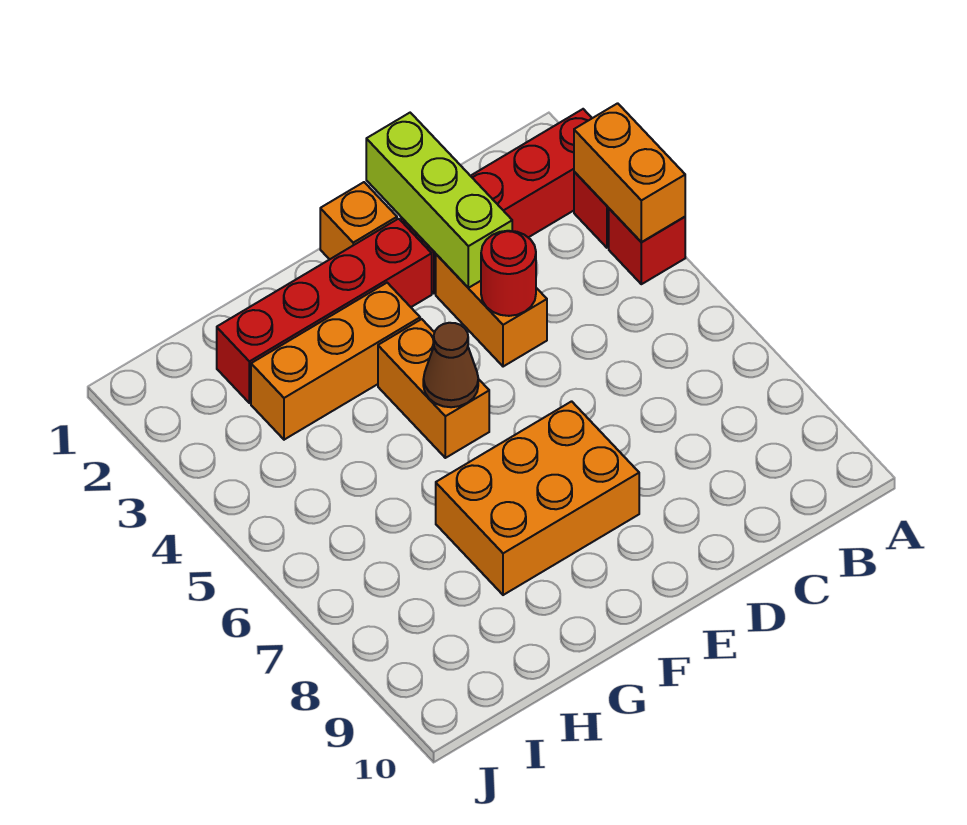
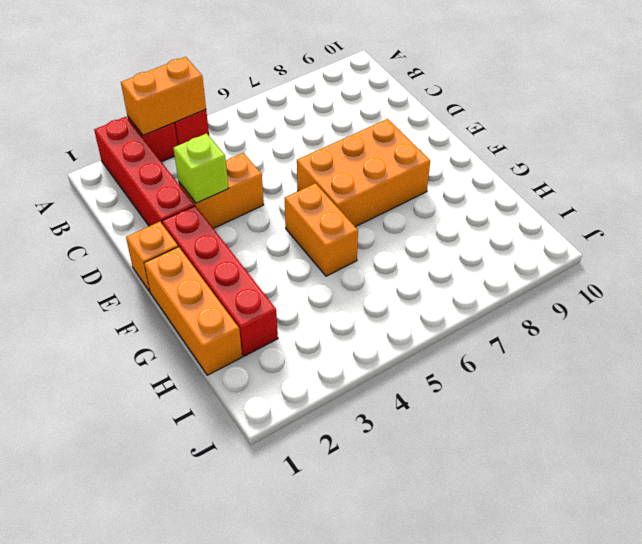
lime 1x3 brick [366,113,512,288] -> lime 1x1 brick [173,134,228,203]
red 1x1 round brick [481,231,536,316] -> none
orange 2x3 brick [436,401,639,595] -> orange 2x3 brick turned to [297,119,430,227]
orange 1x3 brick [251,283,420,440] -> orange 1x3 brick moved to [144,247,242,375]
orange 1x2 brick [378,319,489,458] -> orange 1x2 brick turned to [284,183,358,276]
brown 1x1 cone [423,323,478,407] -> none

